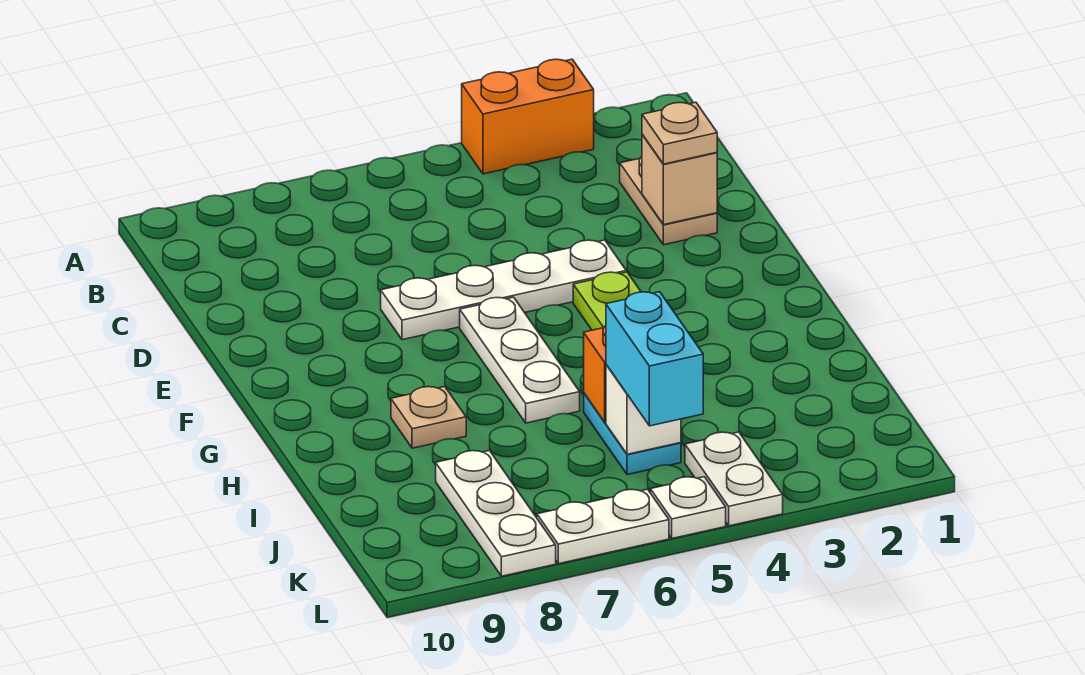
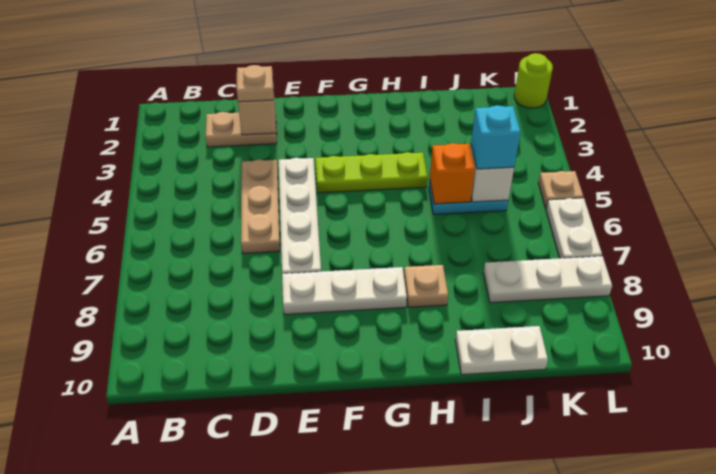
orange 1x2 brick [462,59,594,174] -> none
none -> tan 1x3 plate [241,159,280,253]
white 1x3 plate [460,297,580,423] -> white 1x3 plate moved to [282,267,407,315]
cyan 1x2 brick [606,292,703,426] -> cyan 1x1 brick [471,105,521,169]
white 1x2 plate [685,432,783,526] -> white 1x2 plate moved to [455,326,548,375]
none -> lime 1x1 round brick [514,53,553,108]
white 1x1 plate [651,477,726,538] -> tan 1x1 plate [538,171,583,208]

